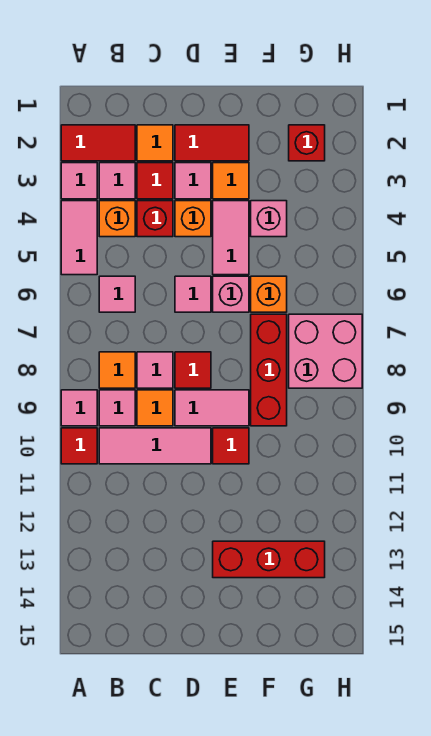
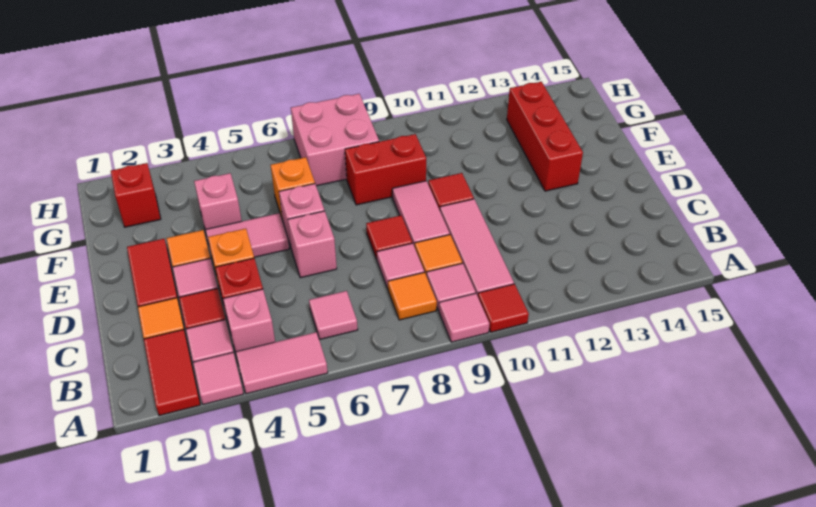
orange 1x1 brick [99,201,135,237] -> pink 1x1 brick [223,289,275,353]
pink 1x1 tile [175,276,211,312] -> pink 1x1 brick [288,211,337,278]
red 1x3 brick [251,314,287,426] -> red 1x2 brick [345,134,426,205]

